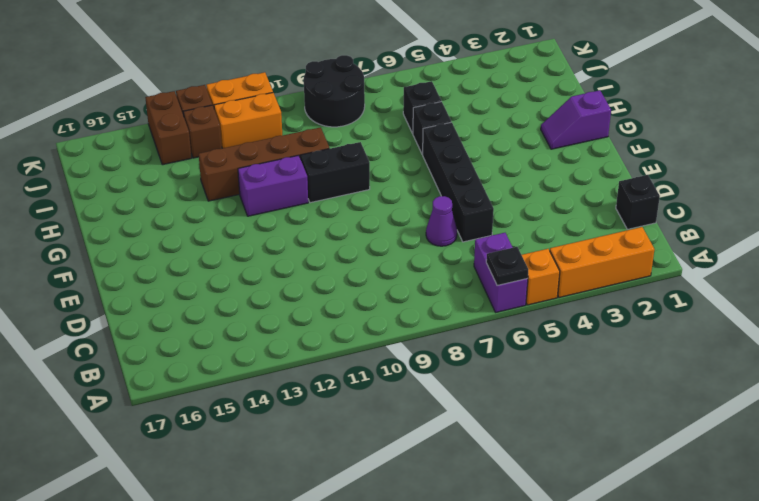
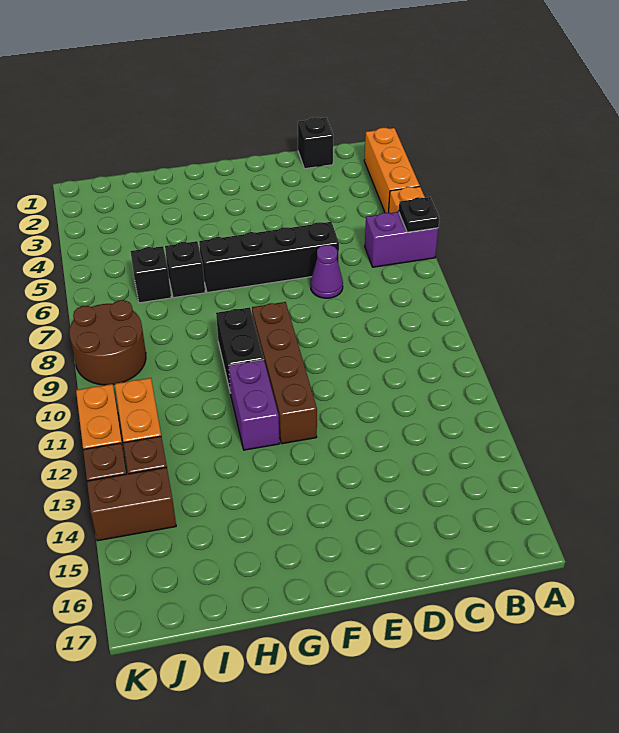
purple 1x2 slope [541,90,611,149] -> none
brown 1x4 brick [199,127,329,201] -> brown 1x4 brick moved to [252,302,317,444]
black 2x2 round brick [304,55,365,127] -> brown 2x2 round brick [69,300,146,385]

